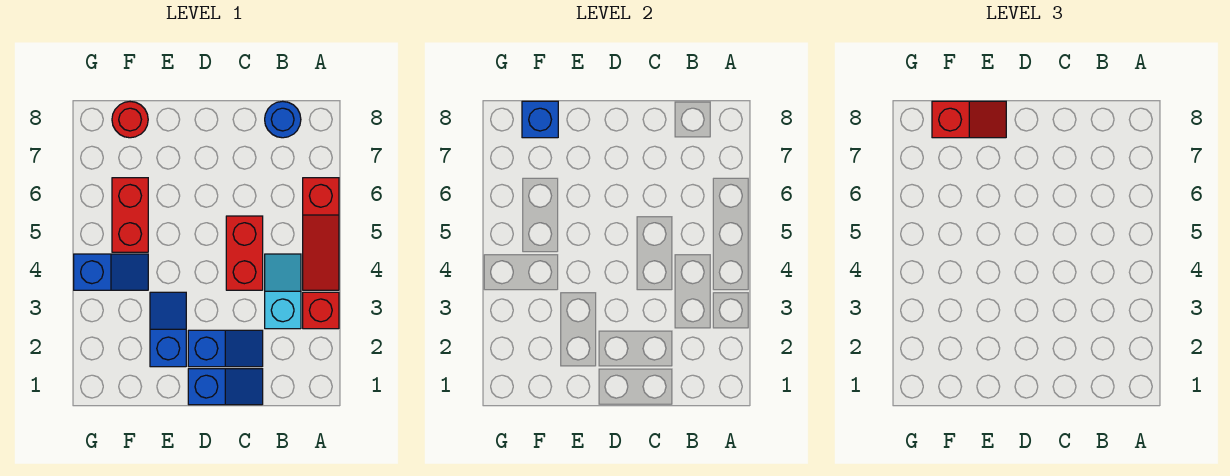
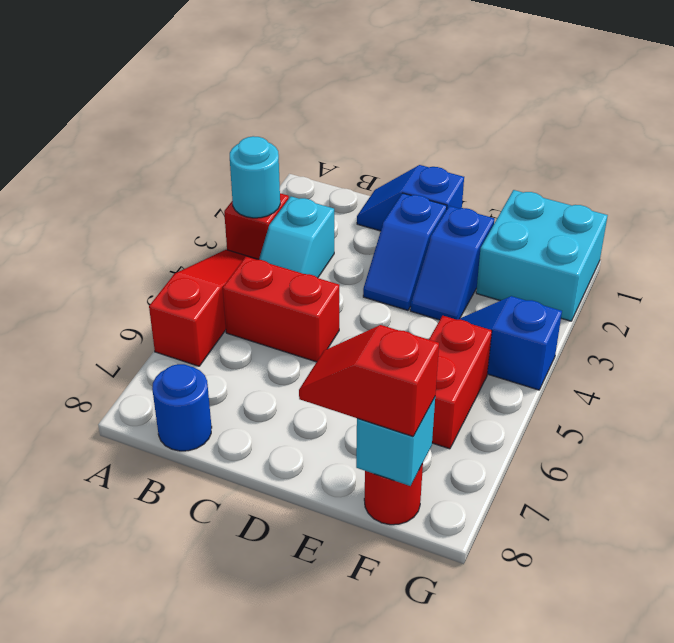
none -> cyan 1x1 round brick [230,136,280,218]
blue 1x2 slope [188,330,263,367] -> blue 1x2 slope turned to [363,193,447,310]
red 1x2 brick [226,216,263,290] -> red 1x2 brick turned to [223,257,339,362]
none -> cyan 2x2 brick [476,190,608,321]
blue 1x1 brick [522,101,558,138] -> cyan 1x1 brick [356,398,435,486]

